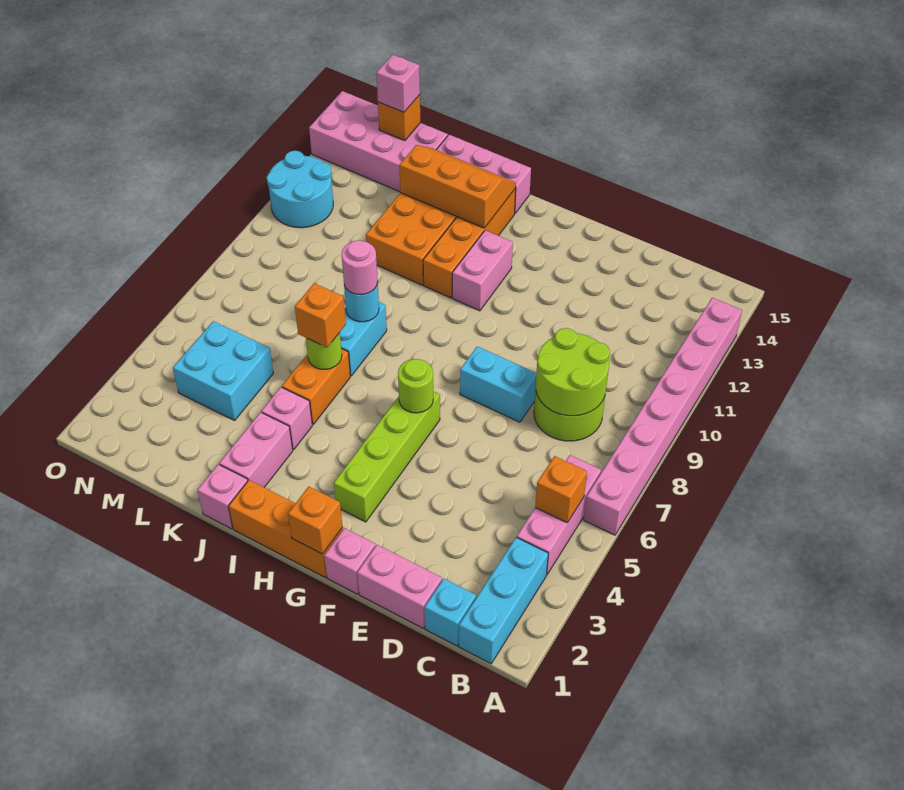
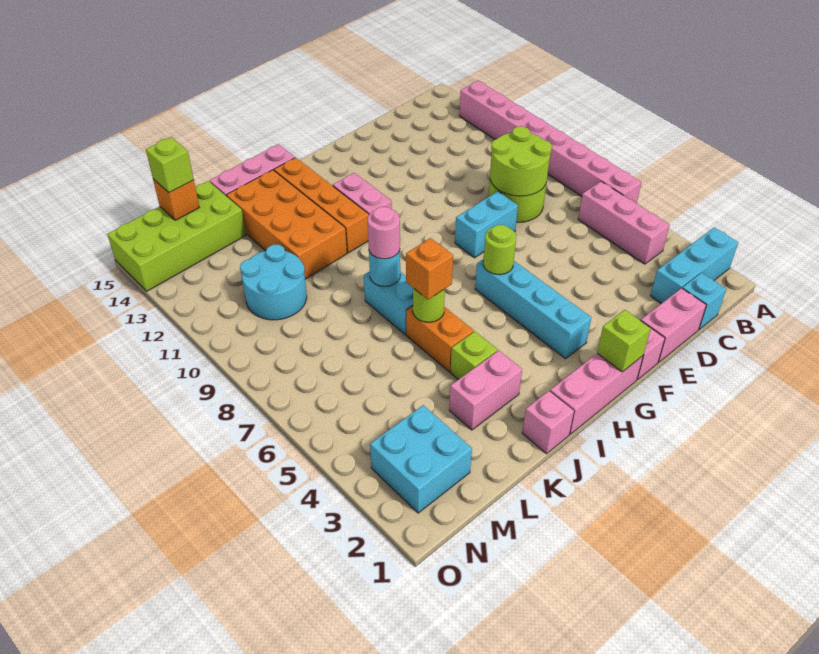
cyan 1x3 brick [459,537,548,664] -> cyan 1x3 brick turned to [650,227,738,304]
orange 1x1 brick [535,456,587,523] -> none
orange 1x3 brick [228,480,343,578] -> pink 1x3 brick [550,353,643,434]
orange 1x1 brick [288,487,343,554] -> lime 1x1 brick [597,310,651,372]
lime 1x4 brick [334,391,440,522] -> cyan 1x4 brick [475,259,591,359]
orange 2x3 slope [399,145,516,228] -> none
pink 1x2 brick [219,412,293,487] -> pink 1x2 brick turned to [449,351,522,430]
pink 1x1 brick [261,387,312,450] -> lime 1x1 brick [450,331,498,380]
cyan 2x2 brick [173,321,273,420] -> cyan 2x2 brick moved to [370,405,472,513]
pink 2x4 brick [309,91,448,192] -> lime 2x4 brick [107,181,246,291]
pink 1x1 brick [376,55,420,112] -> lime 1x1 brick [146,137,194,193]
cyan 2x2 round brick [267,151,333,228] -> cyan 2x2 round brick moved to [240,244,307,320]

